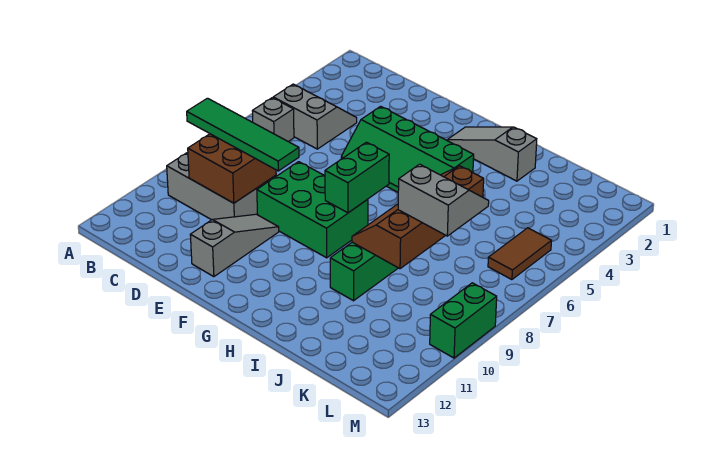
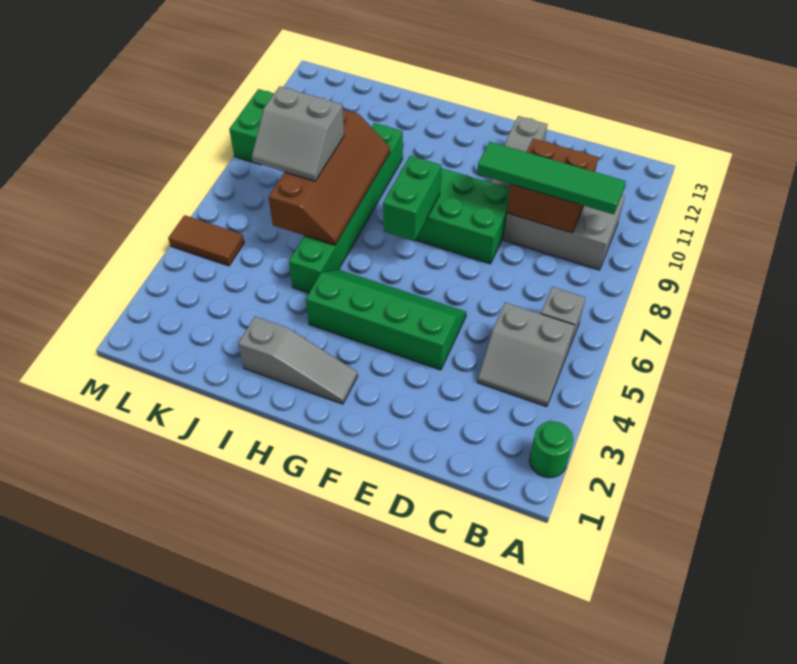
none -> green 1x1 round brick [529,421,573,478]
brown 1x2 tile [488,228,551,280] -> brown 1x2 tile turned to [168,215,244,266]

